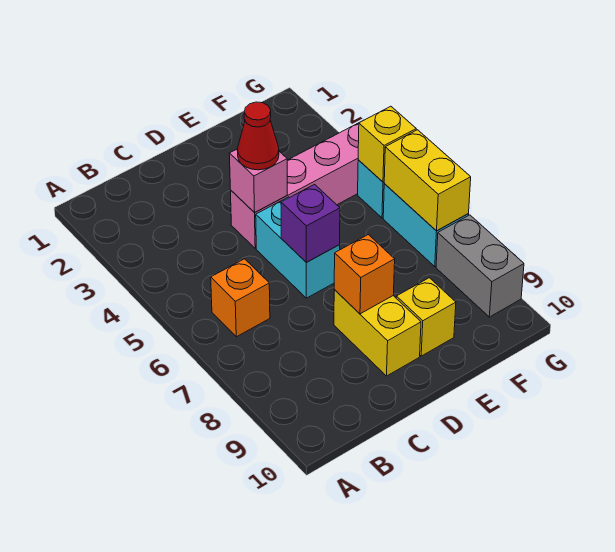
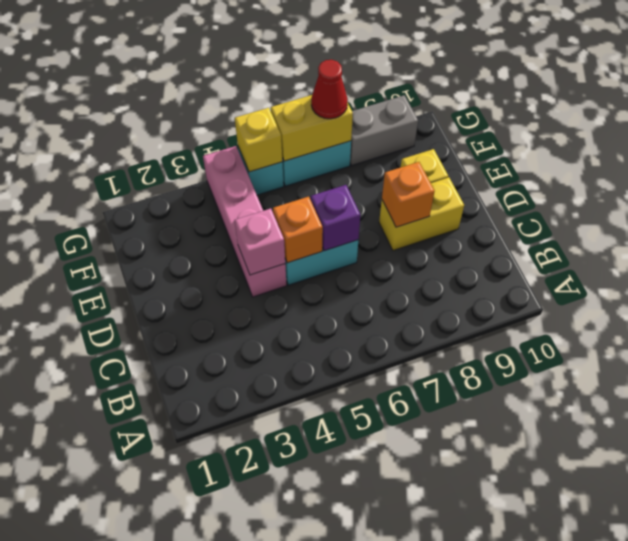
orange 1x1 brick [211,259,270,337] -> orange 1x1 brick moved to [273,197,323,263]
red 1x1 cone [237,102,279,170] -> red 1x1 cone moved to [311,60,348,119]

